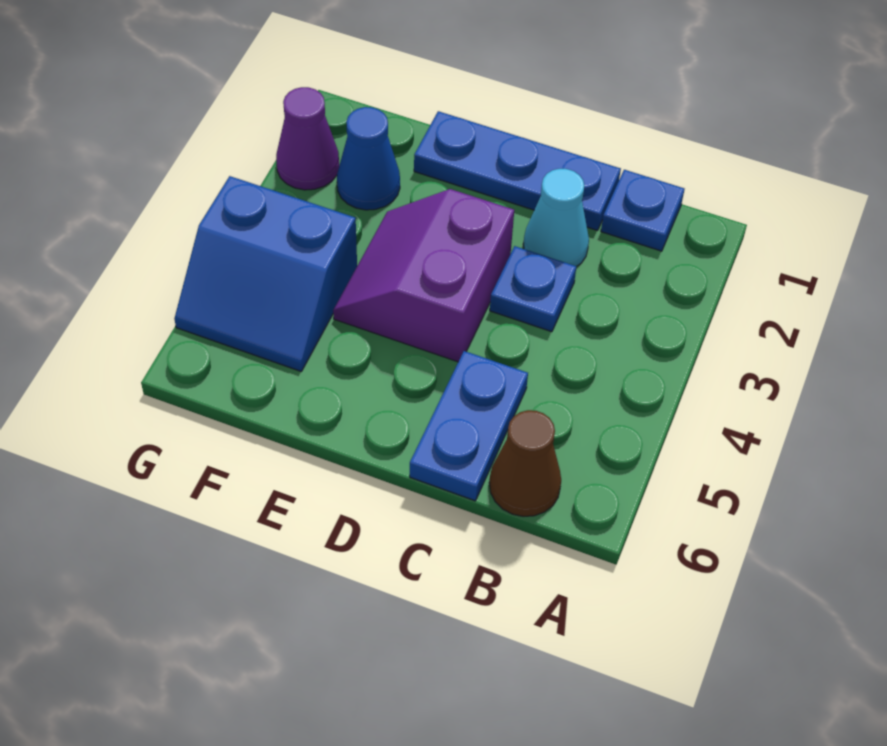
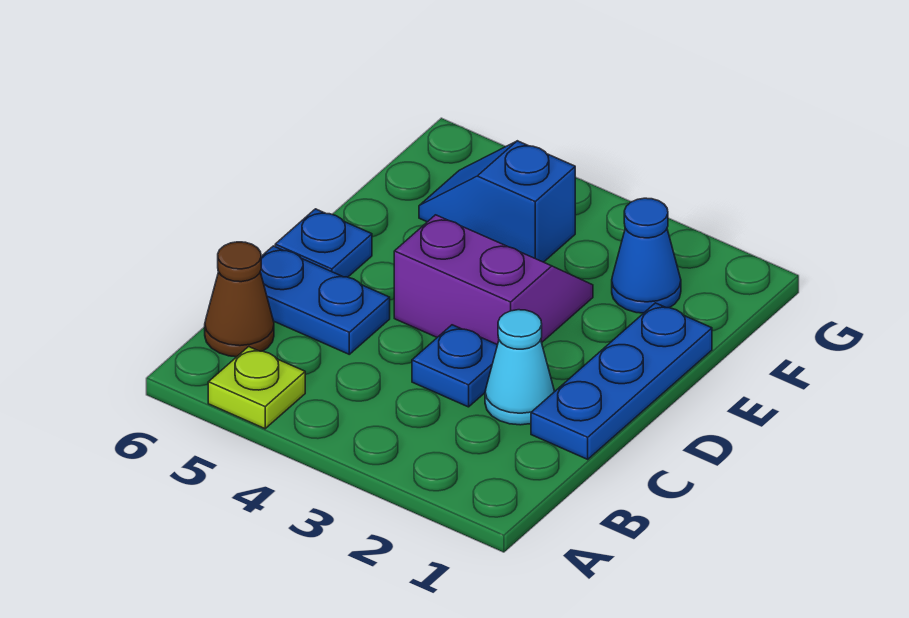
none -> lime 1x1 plate [208,347,305,429]
blue 1x1 plate [601,170,684,251] -> blue 1x1 plate moved to [275,209,372,277]
blue 2x2 slope [174,176,357,371] -> blue 1x2 slope [419,141,575,262]
purple 1x1 cone [276,87,339,190] -> none

